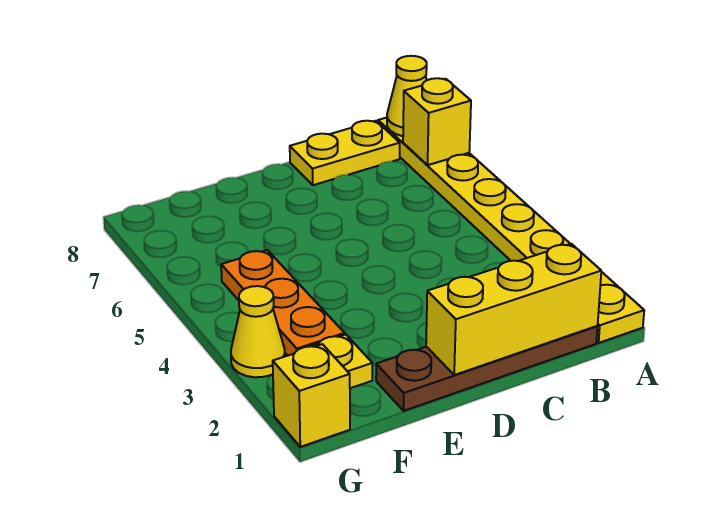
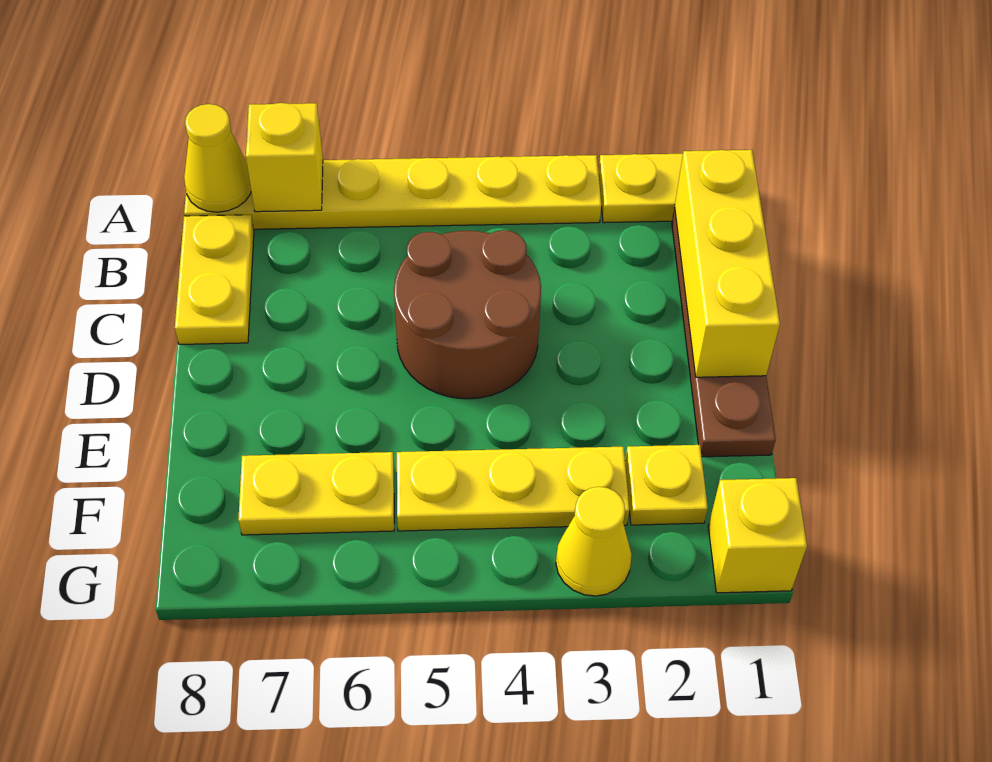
none -> brown 2x2 round brick [394,230,541,399]
orange 1x3 plate [221,250,345,356] -> yellow 1x3 plate [397,447,629,531]
none -> yellow 1x2 plate [238,452,394,535]

